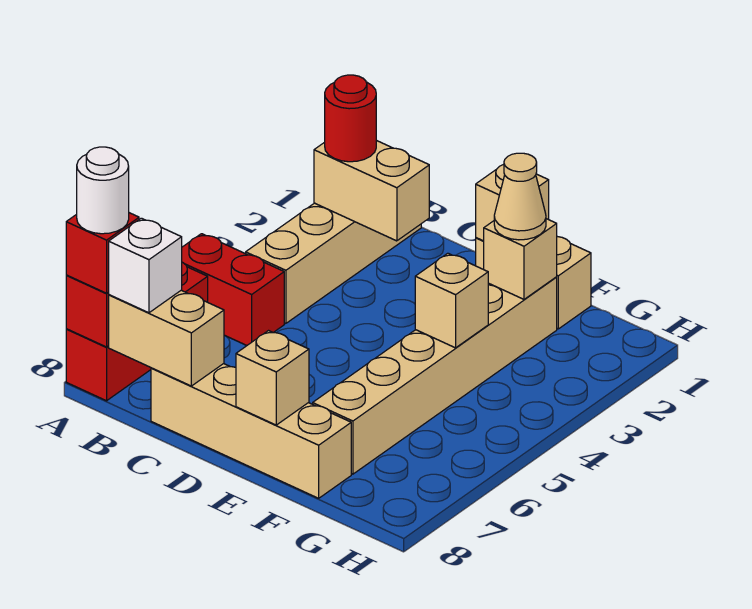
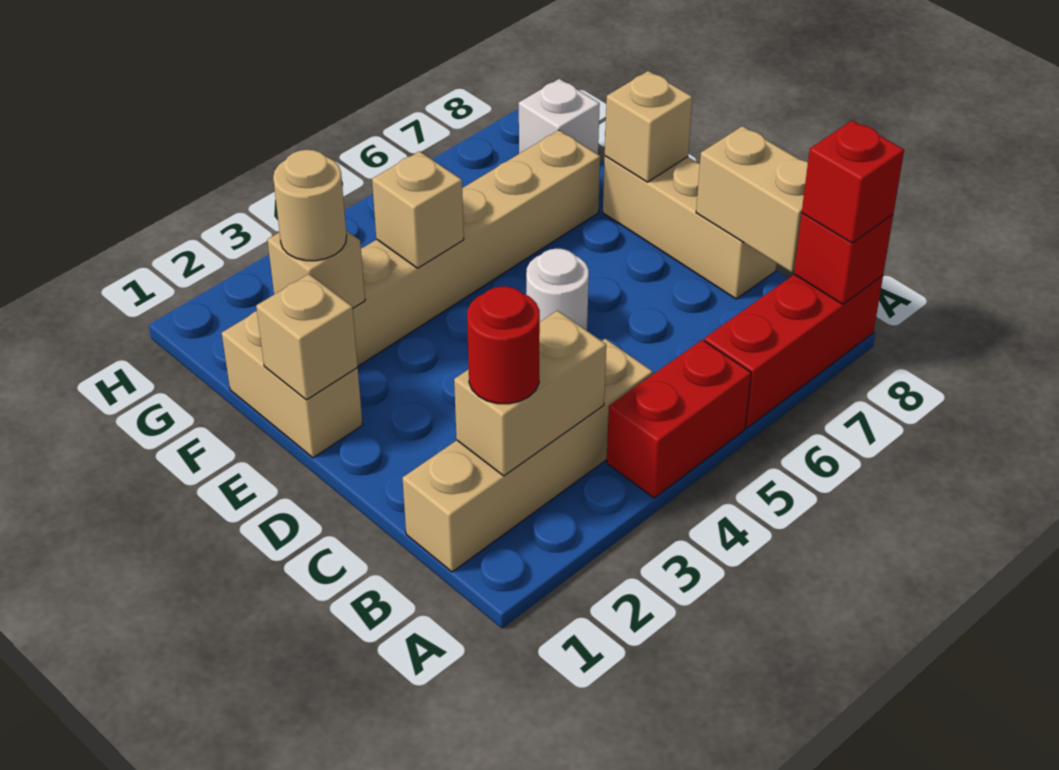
red 1x2 brick [182,234,284,345] -> red 1x2 brick turned to [607,340,751,498]
white 1x1 round brick [77,147,129,234] -> white 1x1 round brick moved to [526,249,589,330]
tan 1x2 brick [314,140,429,241] -> tan 1x2 brick turned to [454,311,606,476]
white 1x1 brick [109,218,182,313] -> white 1x1 brick moved to [519,79,600,154]
tan 1x4 brick [151,364,351,498] -> tan 1x3 brick [603,156,777,299]
tan 1x1 cone [494,153,546,240] -> tan 1x1 round brick [273,150,347,261]

